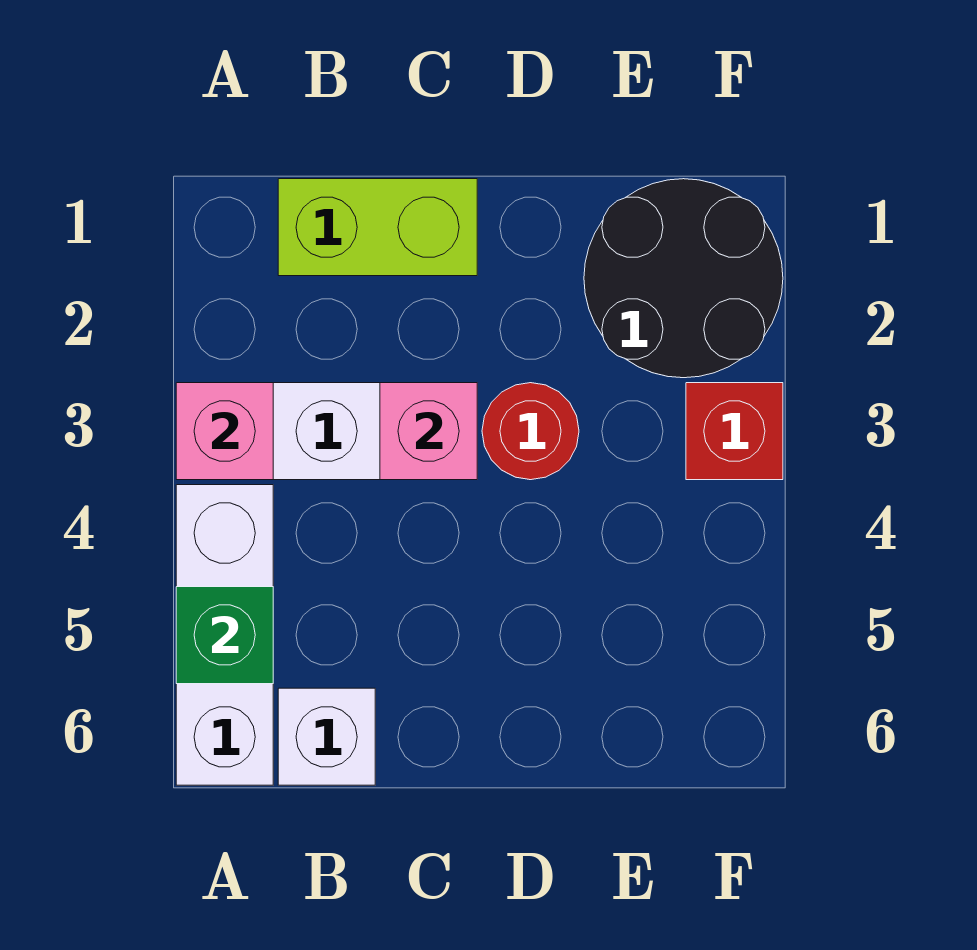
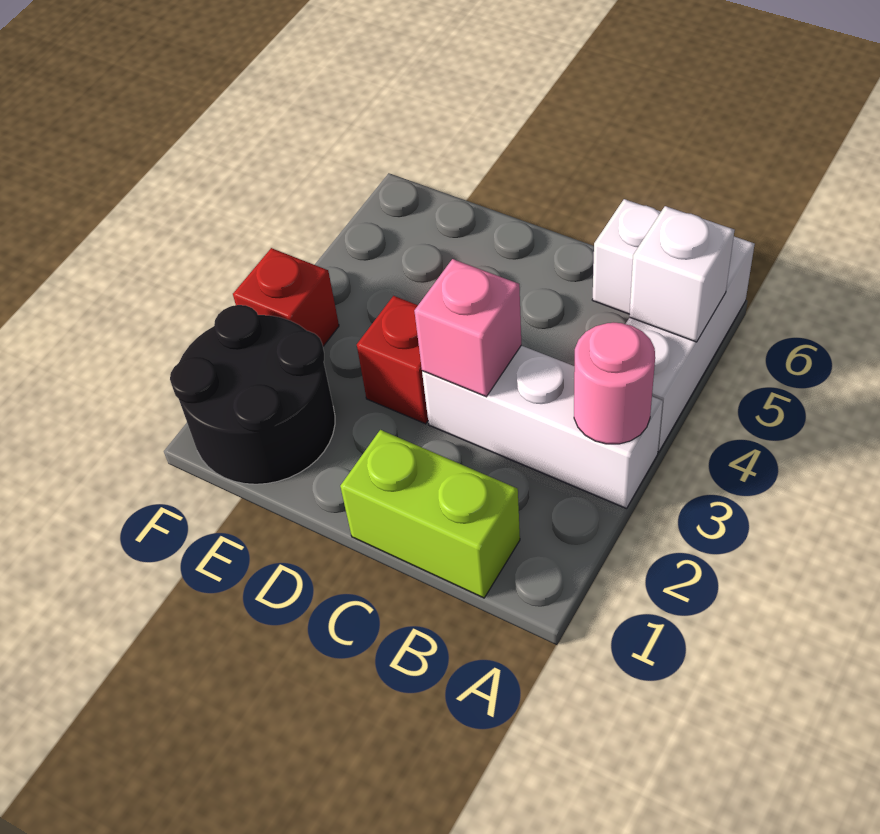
pink 1x1 brick [176,383,273,480] -> pink 1x1 round brick [574,323,655,444]
green 1x1 brick [176,587,273,684] -> white 1x1 brick [629,206,735,342]
red 1x1 round brick [482,383,579,480] -> red 1x1 brick [357,296,428,424]

